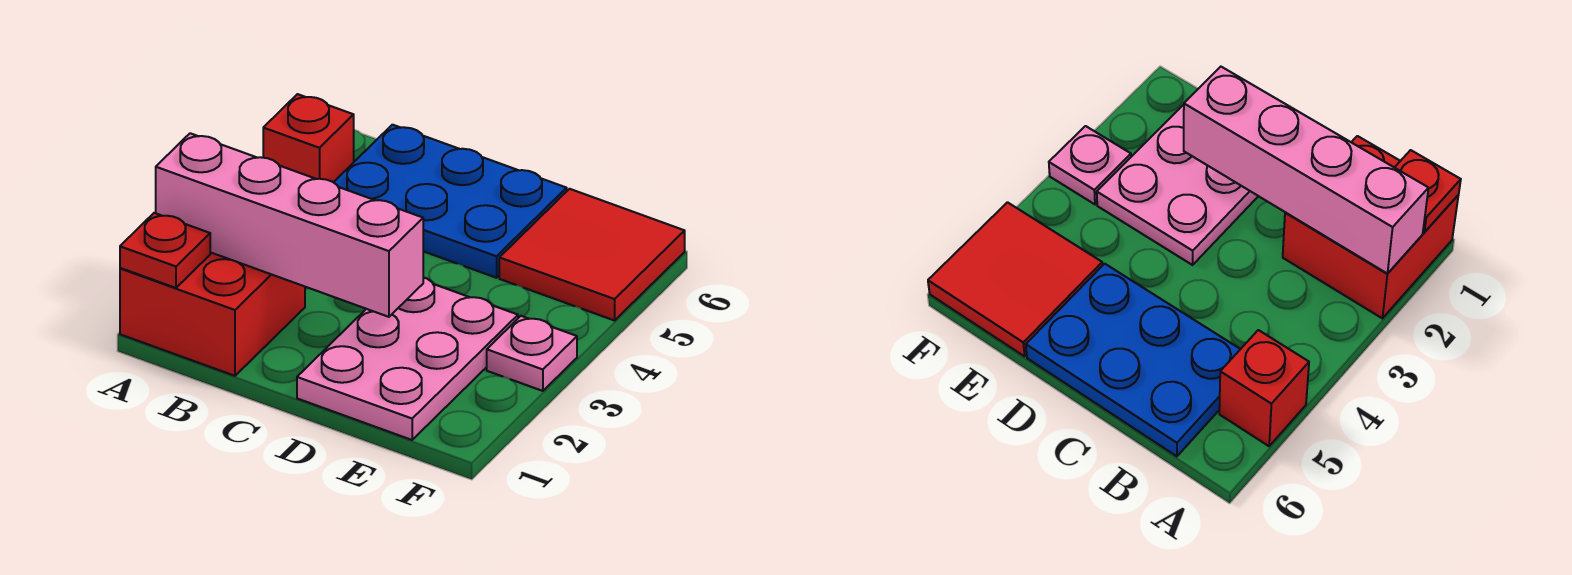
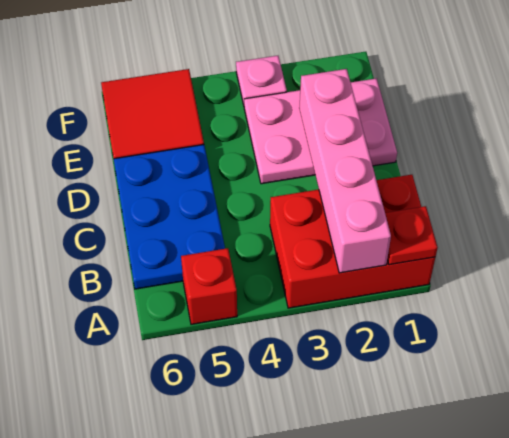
red 2x2 brick [120,252,305,376] -> red 2x3 brick [270,175,435,308]

